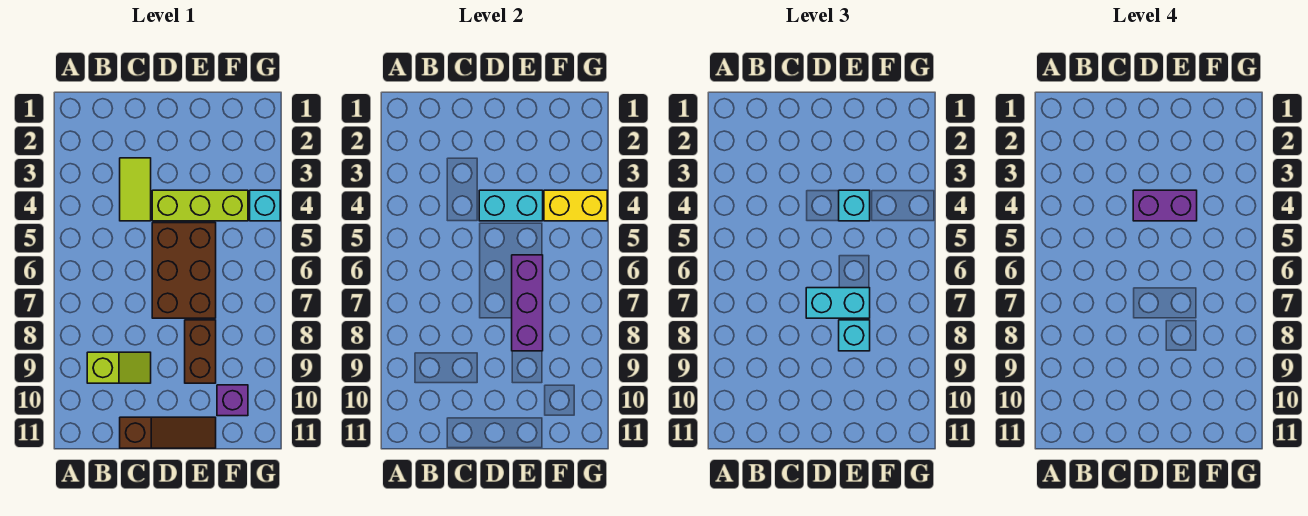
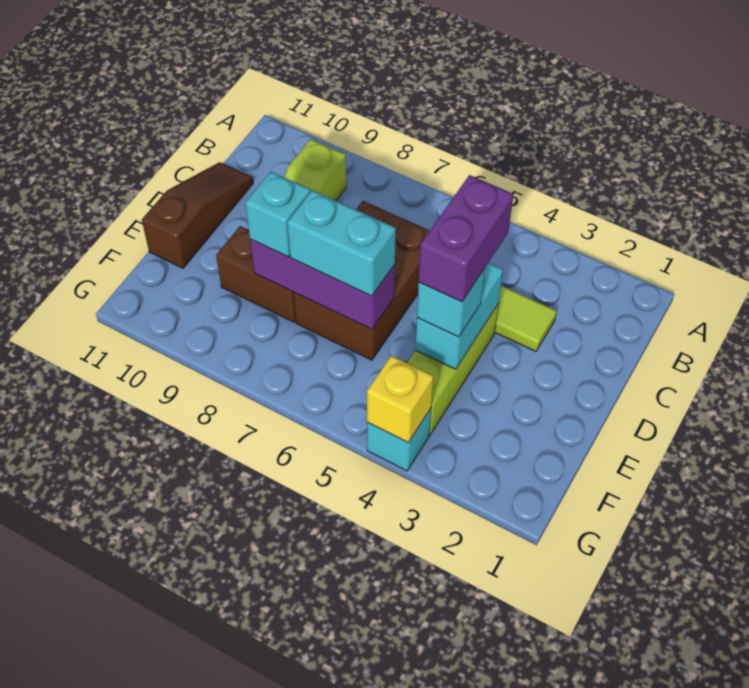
brown 1x3 slope [120,417,216,448] -> brown 1x3 slope turned to [142,162,253,268]
brown 2x3 brick [152,223,216,318] -> brown 2x3 brick turned to [293,201,430,360]
cyan 1x2 brick [806,288,870,318] -> cyan 1x2 brick turned to [287,190,396,296]
yellow 1x2 brick [544,190,607,221] -> yellow 1x1 brick [367,356,433,442]
purple 1x1 brick [217,385,248,416] -> none

